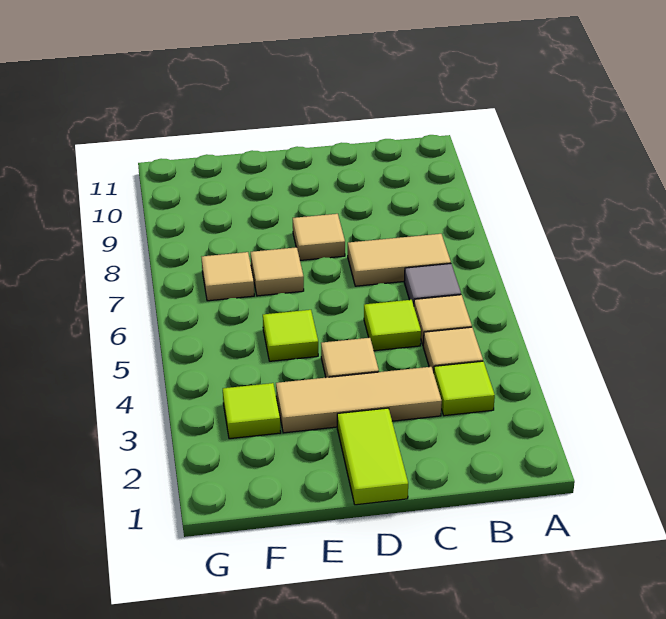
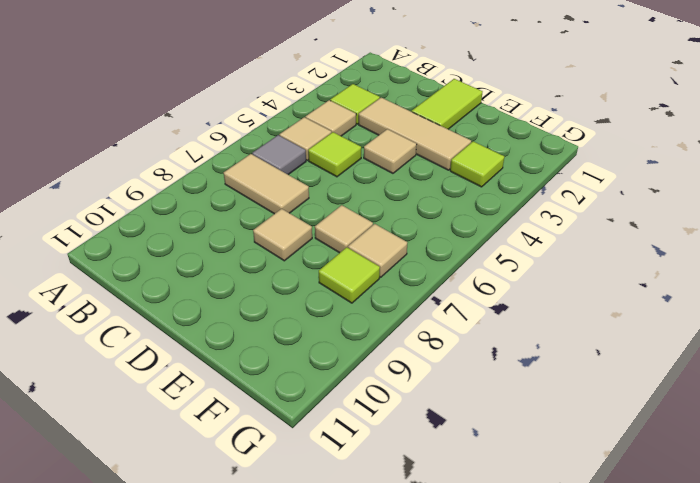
lime 1x1 tile [263,310,318,361] -> lime 1x1 tile moved to [319,247,380,303]

